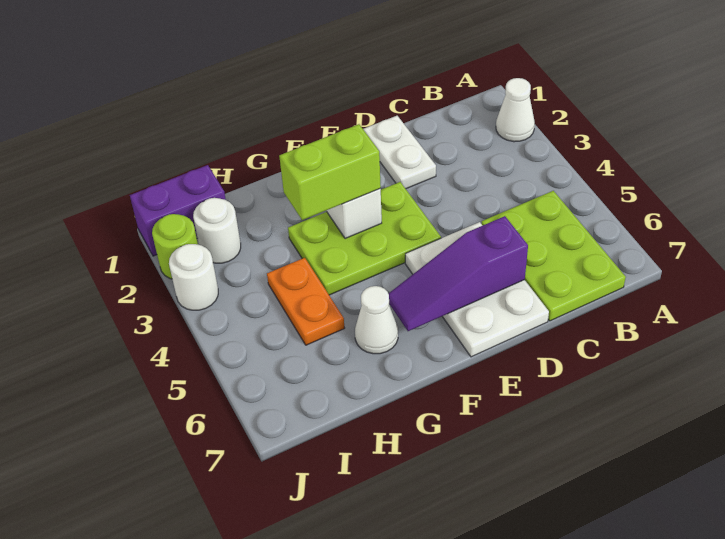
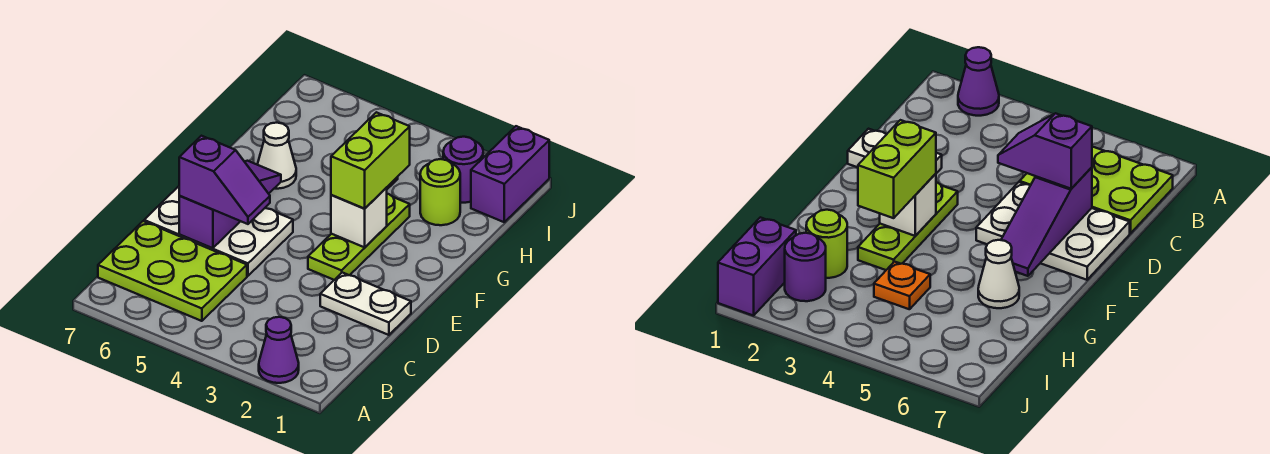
white 1x1 cone [496,78,535,142] -> purple 1x1 cone [259,317,299,383]
none -> purple 1x2 slope [179,136,270,224]
lime 2x3 plate [288,182,441,295] -> lime 1x3 plate [308,194,410,280]
orange 1x2 plate [267,258,344,345] -> orange 1x1 plate [874,262,930,309]
white 1x1 round brick [193,198,241,263] -> purple 1x1 round brick [443,137,483,203]
lime 1x1 round brick [152,214,198,279] -> lime 1x1 round brick moved to [420,159,460,225]
white 1x1 round brick [169,244,218,310] -> none

